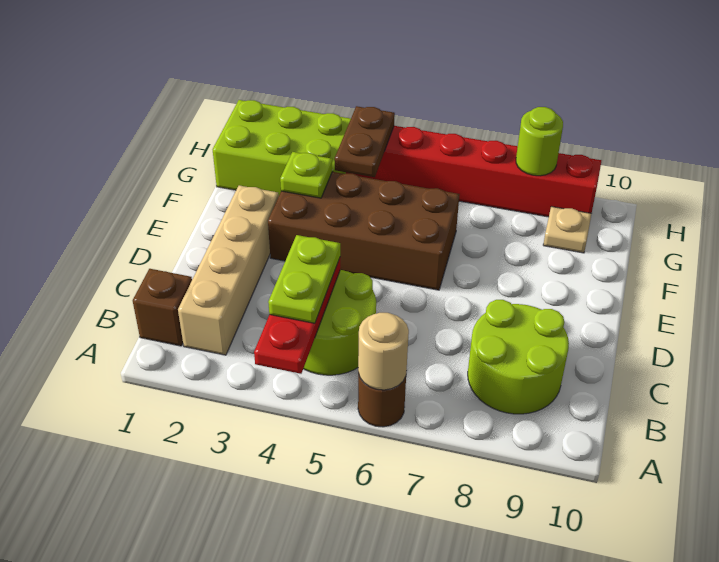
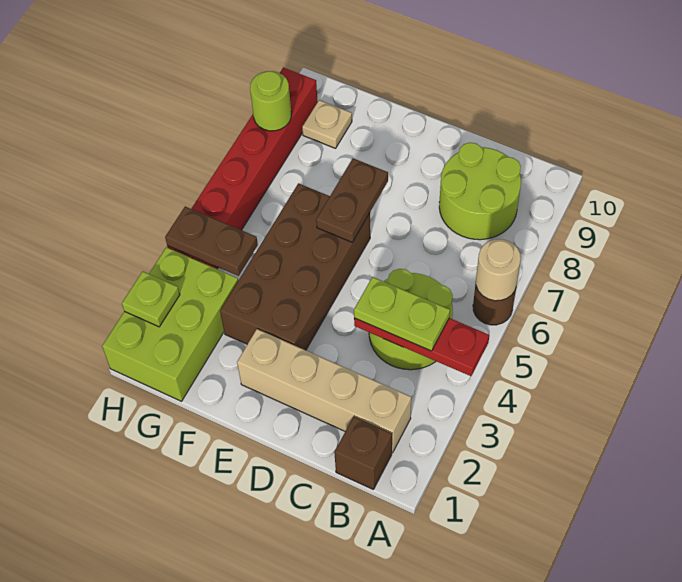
none -> brown 1x2 plate [316,158,388,242]
lime 1x1 plate [280,152,332,198] -> lime 1x1 plate moved to [122,271,180,327]

